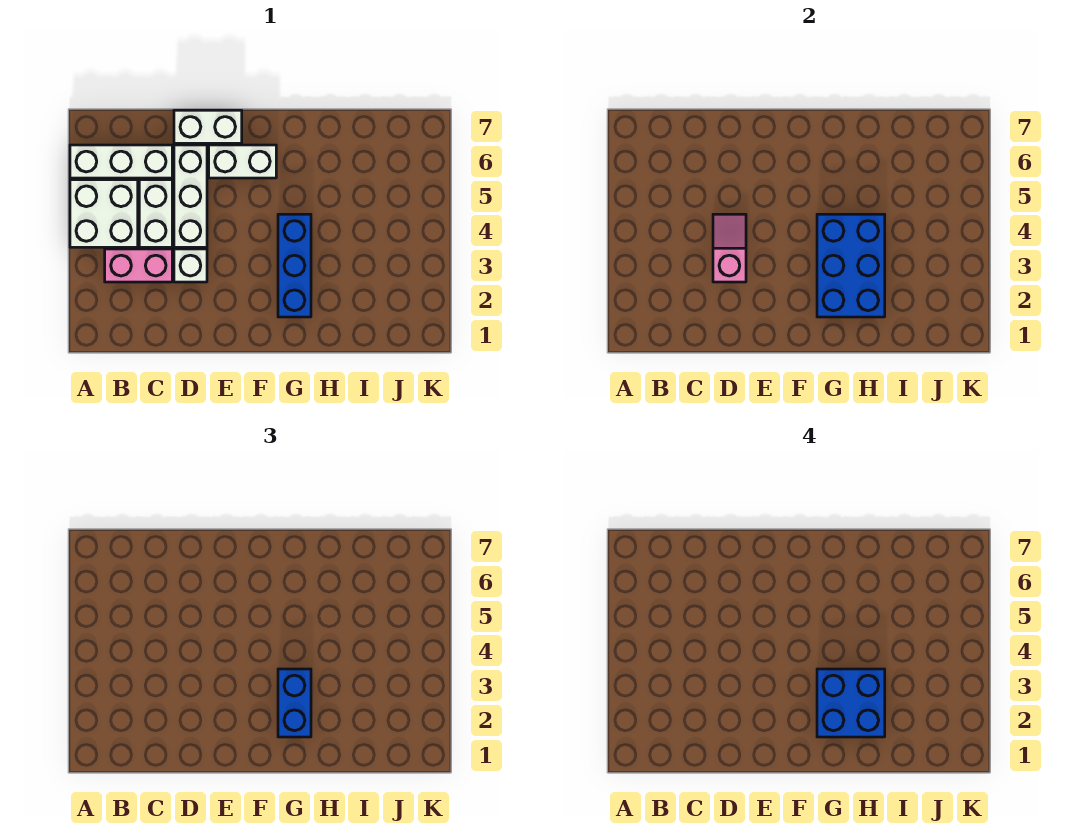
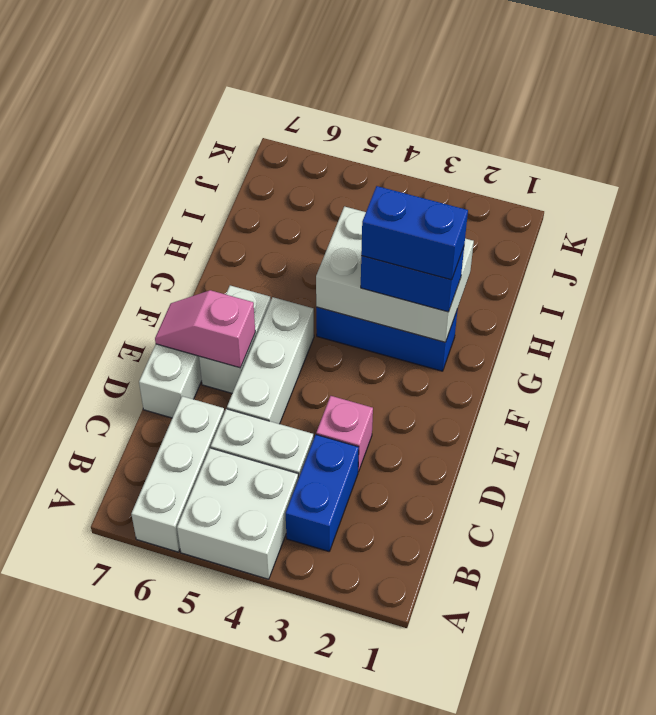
pink 1x2 brick [105,249,172,282] -> blue 1x2 brick [286,435,359,551]
white 1x1 brick [174,249,207,282] -> pink 1x1 brick [316,396,373,472]
pink 1x2 slope [713,214,746,282] -> pink 1x2 slope moved to [155,290,255,368]
white 1x3 brick [174,145,207,247] -> white 1x3 brick turned to [227,297,314,424]
blue 2x3 brick [817,214,885,317] -> white 2x3 brick [316,206,474,342]
blue 2x2 brick [817,669,885,737] -> blue 1x2 brick [361,186,468,280]

